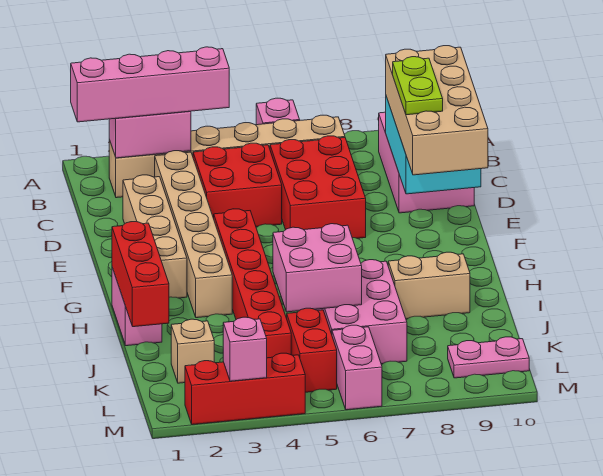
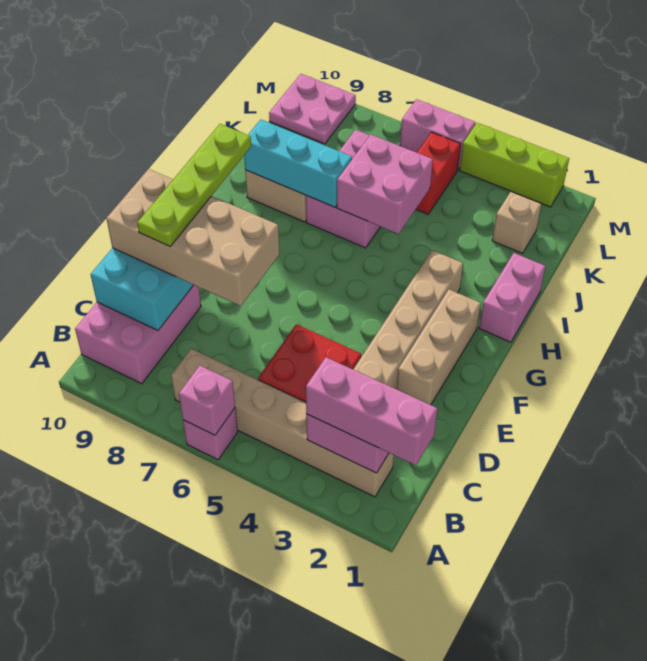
pink 1x4 brick [71,47,229,122] -> pink 1x3 brick [306,357,437,465]
red 2x3 brick [270,136,366,238] -> none
tan 2x4 brick [386,46,488,175] -> tan 2x4 brick turned to [106,169,280,306]
tan 1x4 brick [123,175,187,298] -> tan 1x3 brick [397,290,481,405]
lime 1x2 plate [393,57,443,115] -> lime 1x4 plate [137,124,251,247]
red 1x6 brick [214,209,291,358] -> none
red 1x3 brick [112,222,169,327] -> none
none -> cyan 1x3 brick [244,120,352,207]
pink 1x2 brick [332,325,382,410] -> pink 1x2 brick turned to [400,99,475,170]
pink 1x2 plate [448,337,529,378] -> pink 2x2 plate [269,74,356,144]
red 1x3 brick [185,353,305,425] -> lime 1x3 brick [460,123,569,207]
pink 1x1 brick [223,317,267,381] -> pink 1x1 brick moved to [179,366,235,435]

